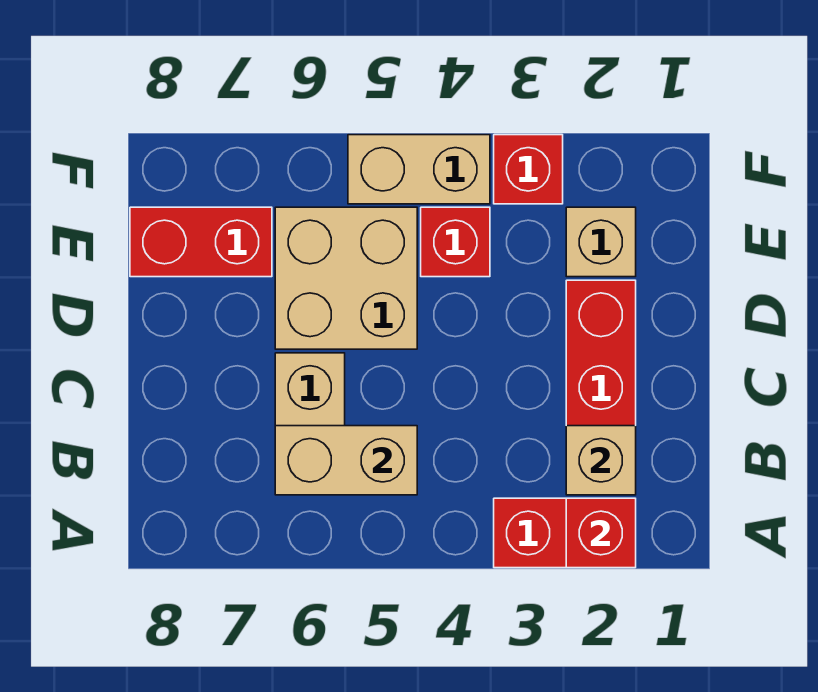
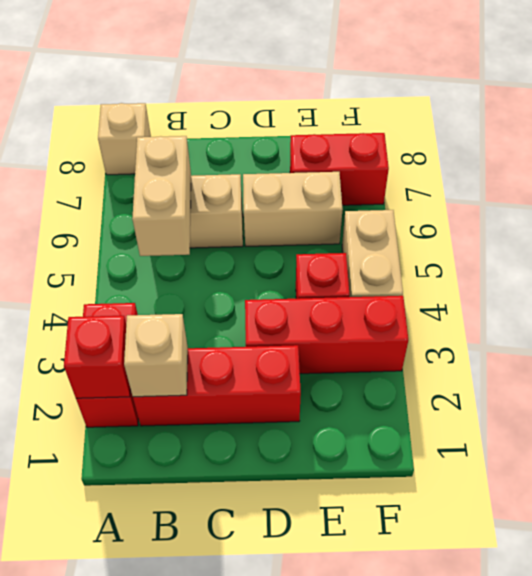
tan 2x2 brick [275,207,417,349] -> tan 1x2 brick [243,172,343,246]
tan 1x1 brick [566,207,636,277] -> tan 1x1 brick moved to [98,103,151,175]
red 1x2 brick [130,207,272,277] -> red 1x2 brick turned to [290,133,389,205]
red 1x1 brick [494,135,563,204] -> red 1x3 brick [245,296,408,374]

